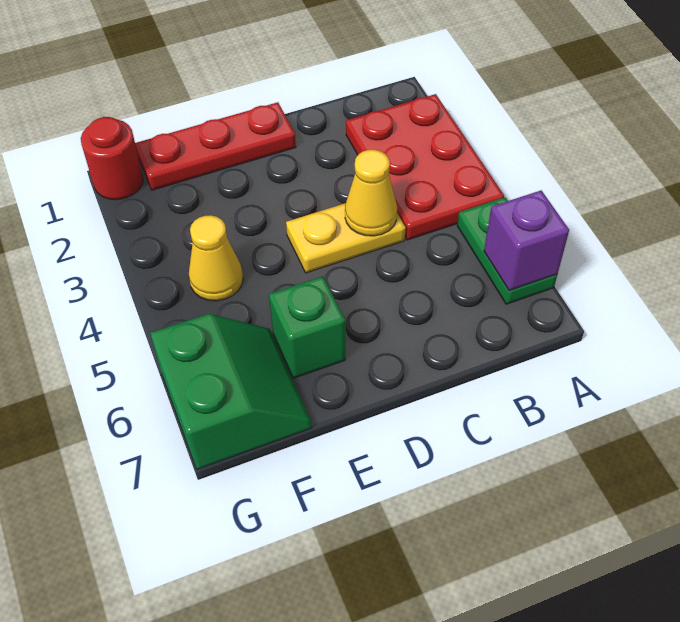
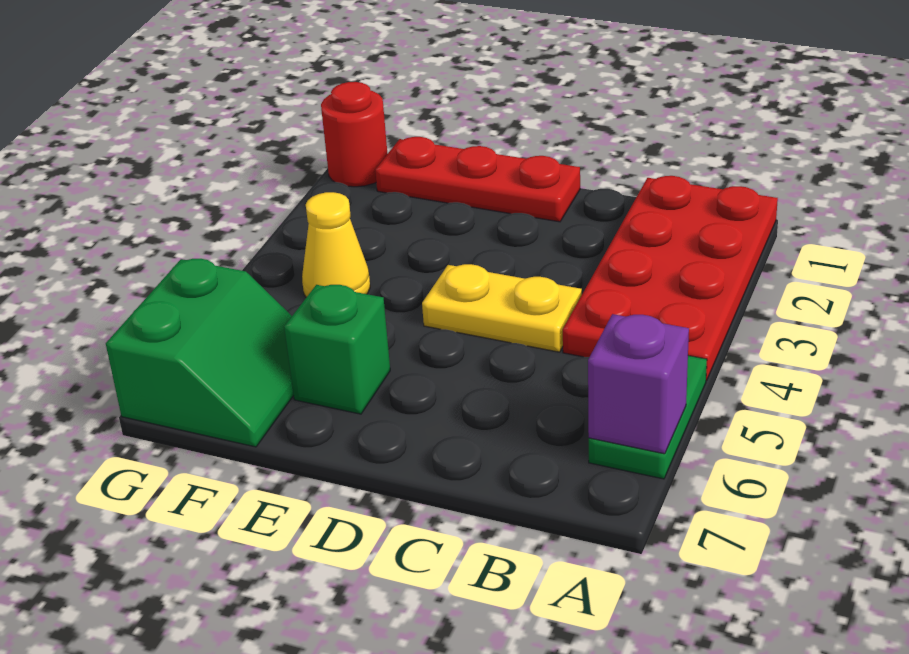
red 2x3 plate [346,94,504,240] -> red 2x4 plate [563,176,778,381]
yellow 1x1 cone [345,150,397,236] -> none

